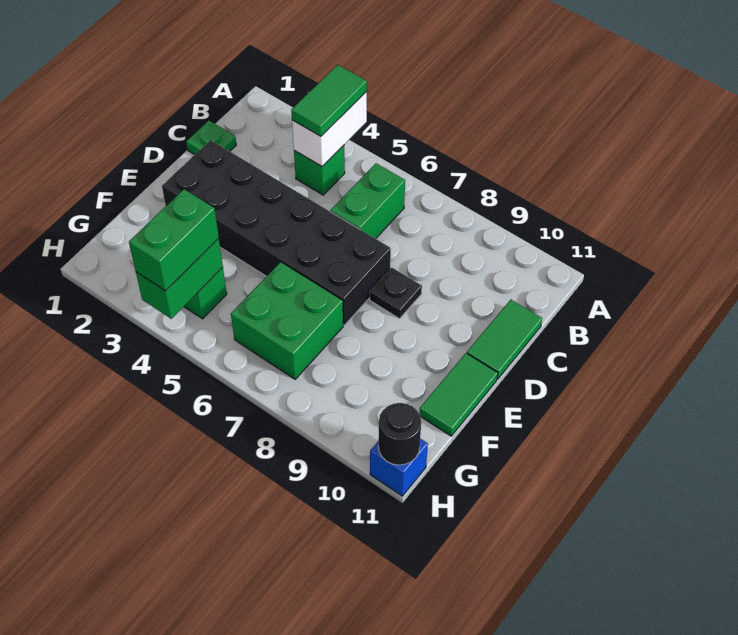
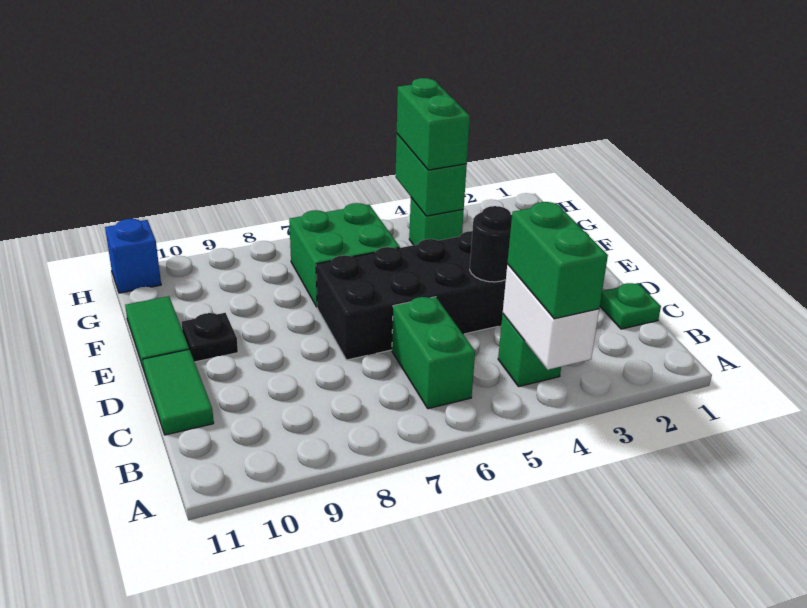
green 1x2 tile [291,65,367,136] -> green 1x2 brick [507,202,608,319]
black 1x1 plate [370,268,422,319] -> black 1x1 plate moved to [182,313,238,362]
black 1x1 round brick [378,403,421,465] -> black 1x1 round brick moved to [470,206,512,282]

